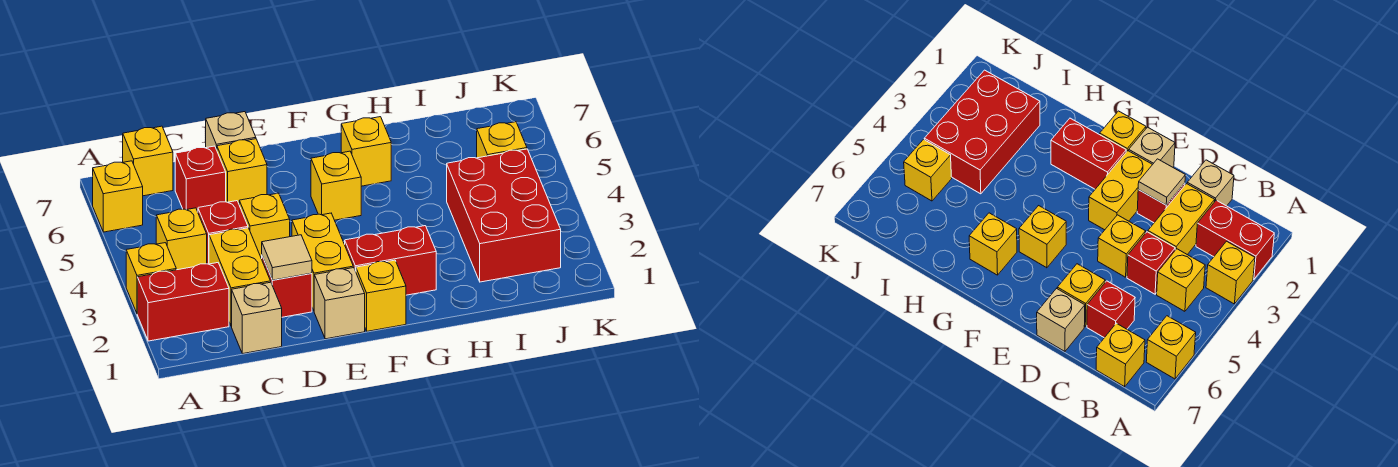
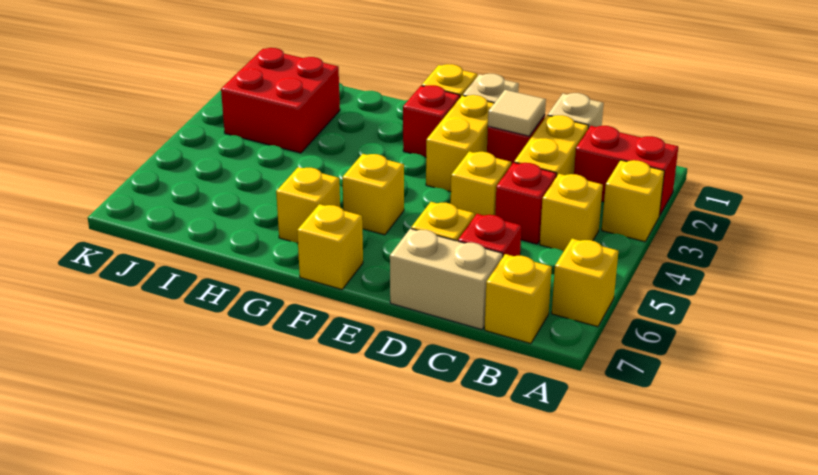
tan 1x1 brick [206,112,256,150] -> tan 1x2 brick [390,229,503,330]
red 1x2 brick [345,226,436,295] -> red 1x1 brick [403,85,460,157]
red 2x3 brick [447,149,561,282] -> red 2x2 brick [221,48,340,153]
yellow 1x1 brick [477,122,527,158] -> yellow 1x1 brick moved to [297,204,363,289]

